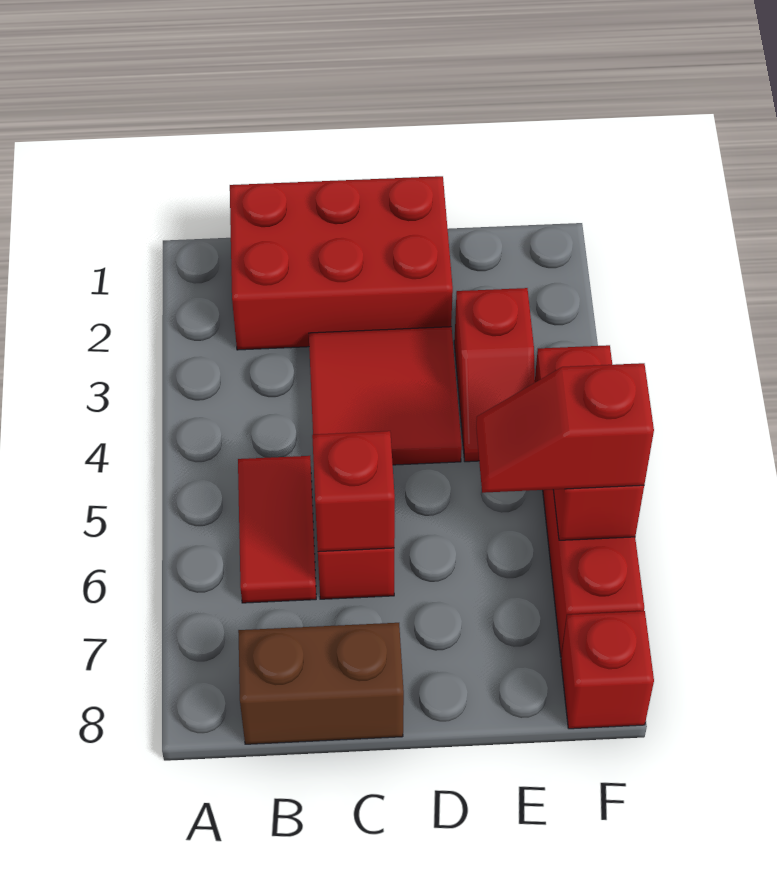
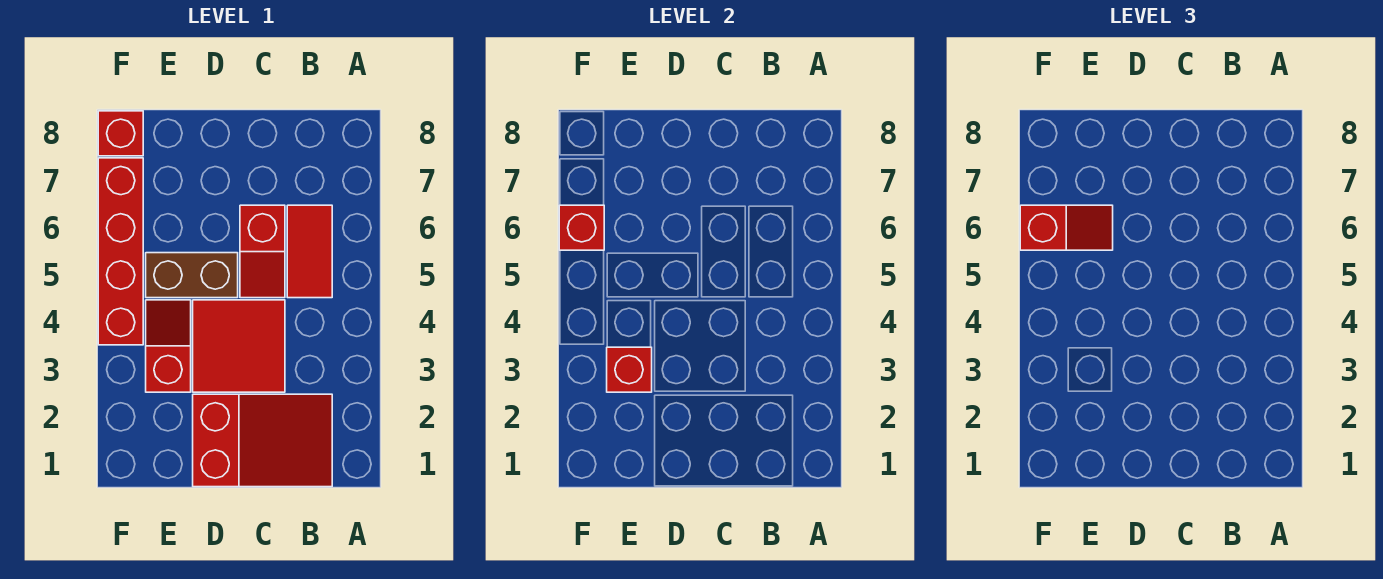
red 2x3 brick [230,176,453,350] -> red 2x3 slope [193,394,332,487]
brown 1x2 brick [238,623,404,744] -> brown 1x2 brick moved to [146,253,238,298]
red 1x1 brick [312,431,395,552] -> red 1x1 brick moved to [607,347,652,392]

